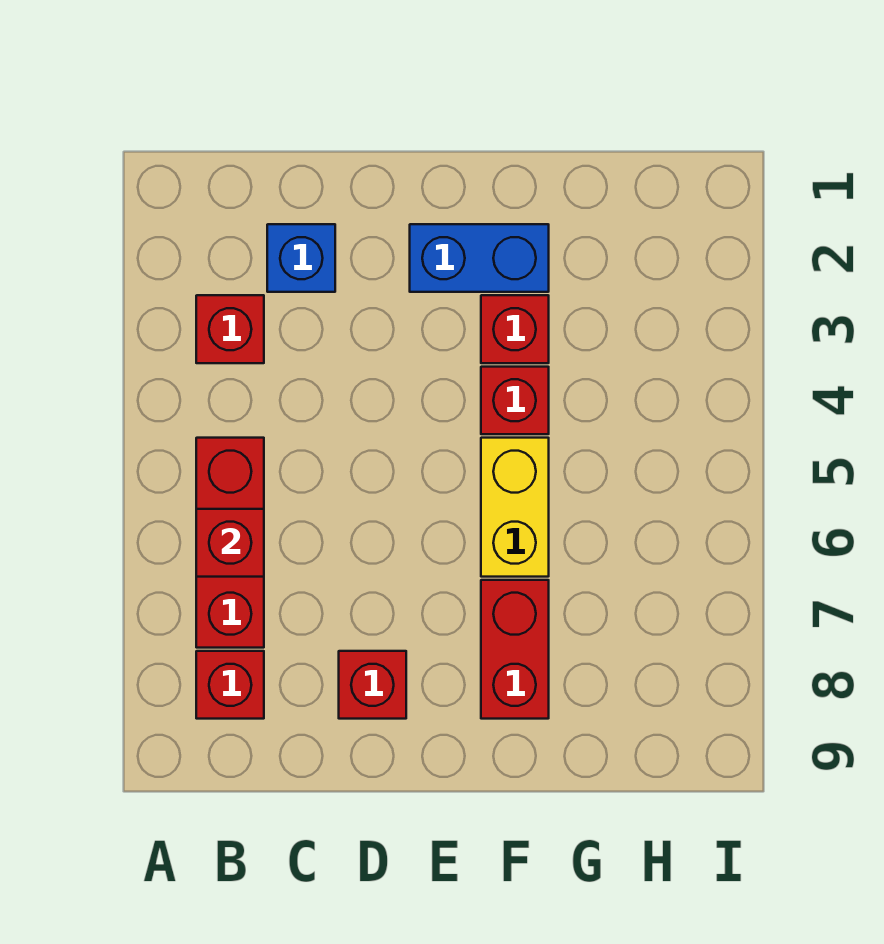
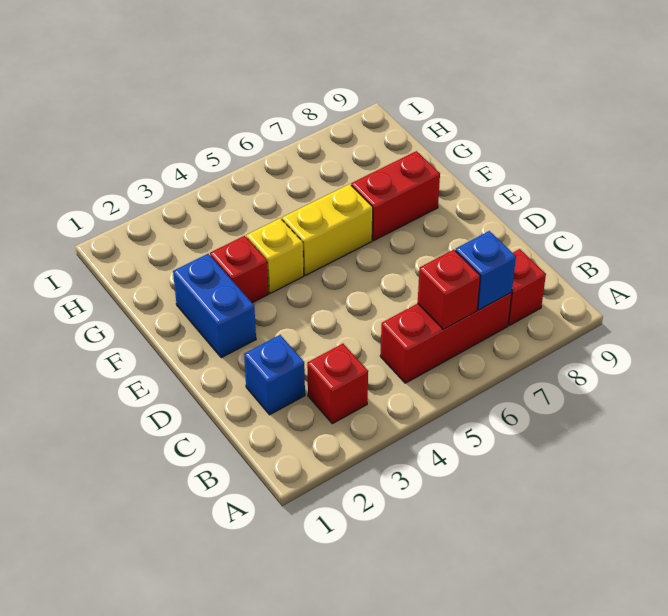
none -> blue 1x1 brick [455,231,516,310]
red 1x1 brick [339,651,406,719] -> none
red 1x1 brick [481,367,549,434] -> yellow 1x1 brick [246,218,304,293]

